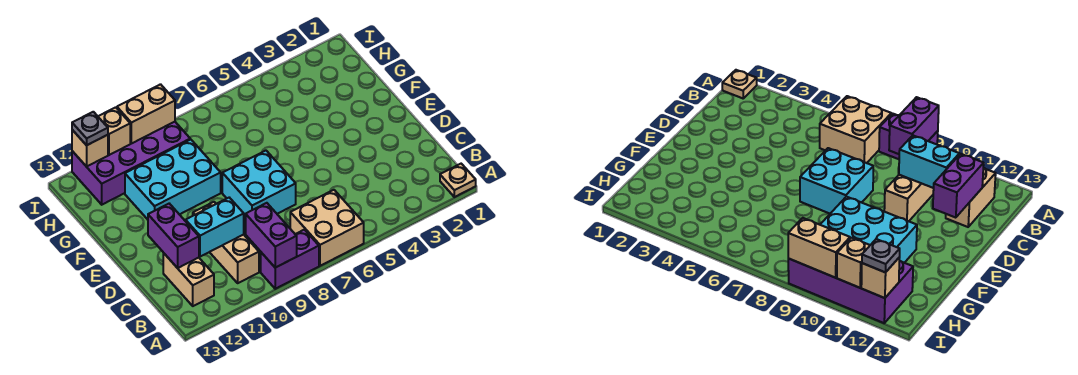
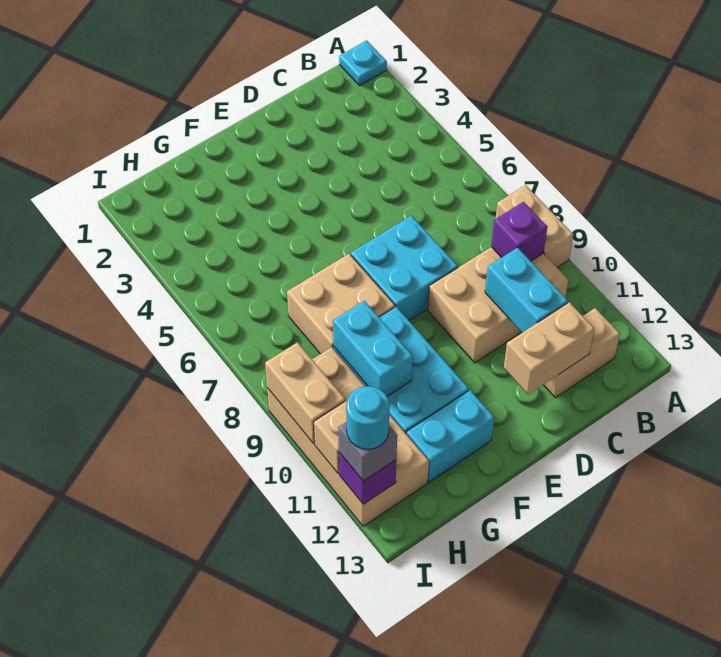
tan 1x1 plate [440,164,476,197] -> cyan 1x1 plate [339,40,387,86]
tan 2x2 brick [290,190,364,266] -> tan 2x2 brick moved to [287,254,395,354]
purple 1x2 brick [261,230,319,289] -> tan 1x2 brick [496,185,573,267]
purple 1x2 brick [246,203,297,268] -> purple 1x1 brick [491,202,547,261]
tan 1x3 brick [193,202,259,283] -> tan 2x3 brick [428,247,568,363]
purple 1x2 brick [148,204,199,268] -> tan 1x2 brick [504,302,595,394]
none -> cyan 1x2 brick [406,390,494,482]
none -> cyan 1x2 brick [333,301,413,396]
purple 2x4 brick [72,122,190,205] -> tan 2x4 brick [267,347,429,526]
tan 1x1 brick [72,130,108,167] -> purple 1x1 brick [339,452,396,504]
grey 1x1 plate [72,112,108,145] -> grey 1x1 brick [338,422,397,481]
none -> cyan 1x1 round brick [346,386,390,449]

